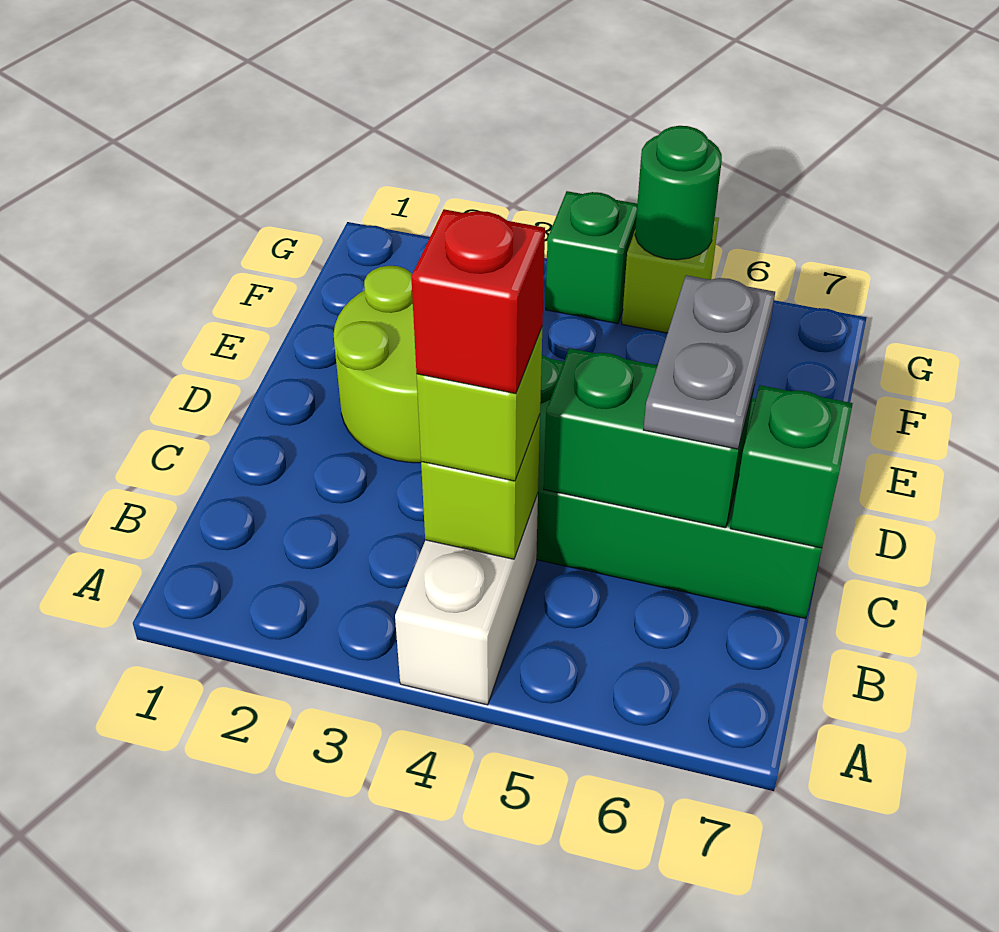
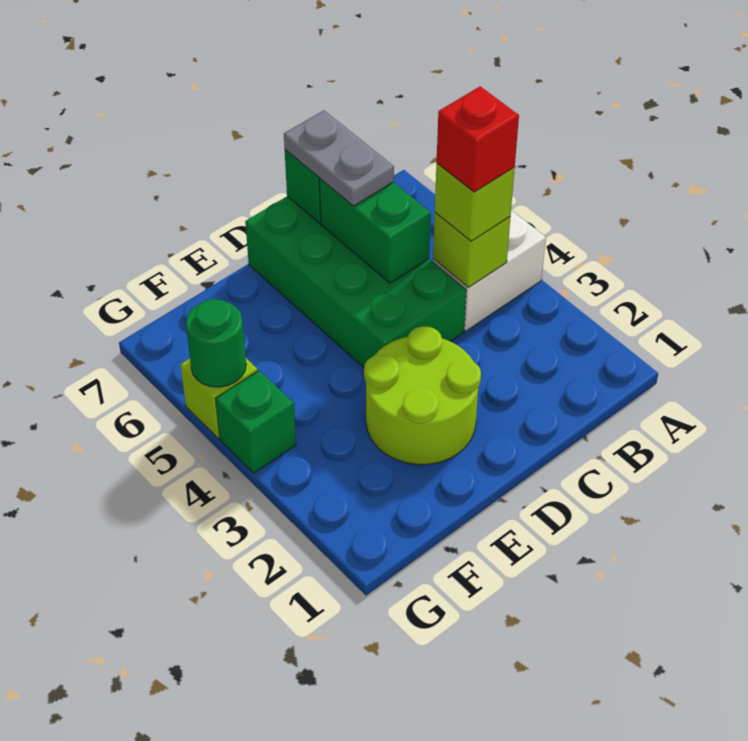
grey 1x2 plate [644,275,775,449] -> grey 1x2 plate turned to [284,111,394,206]

